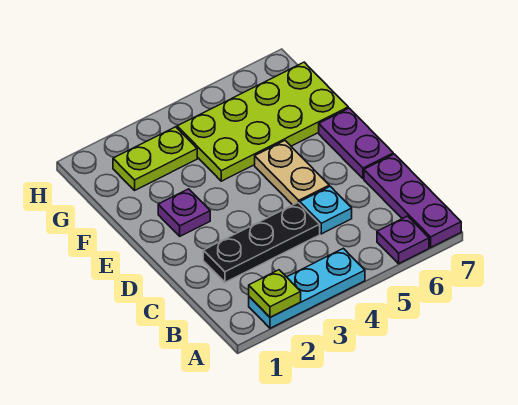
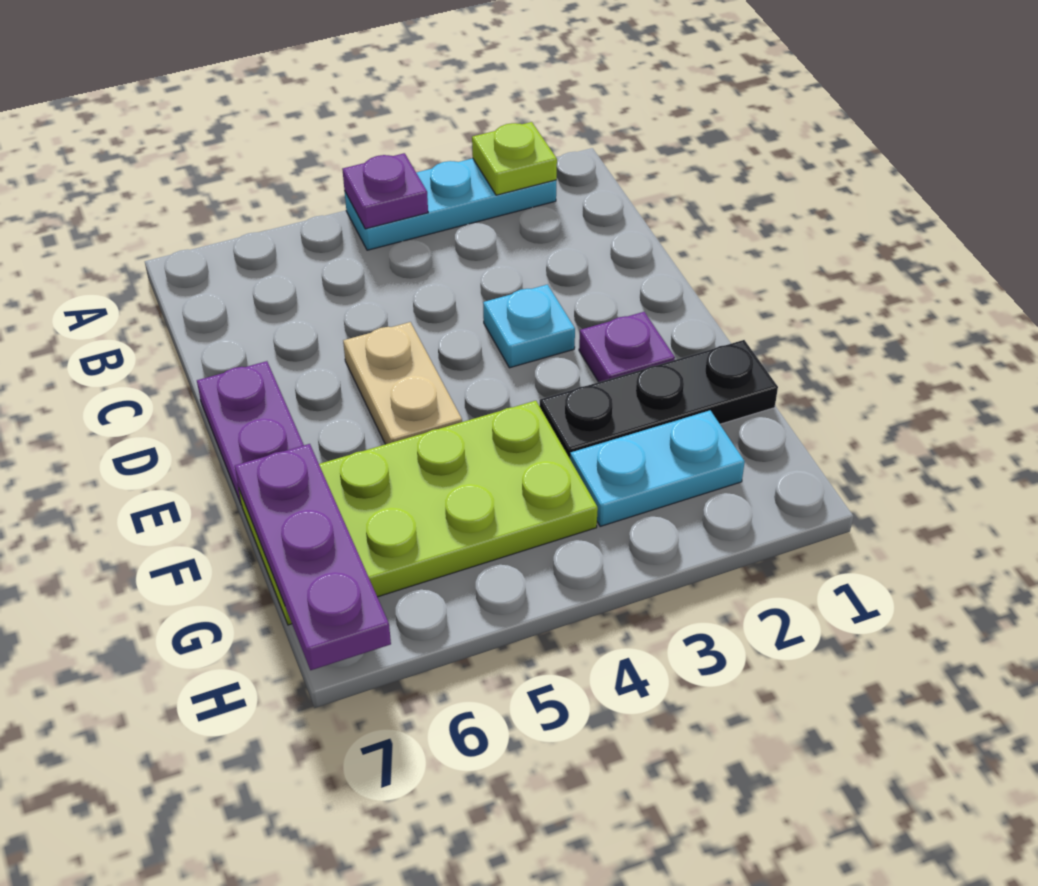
purple 1x1 plate [377,216,429,264] -> purple 1x1 plate moved to [342,153,428,229]
purple 1x3 plate [364,154,461,247] -> purple 1x3 plate moved to [235,444,391,670]
black 1x3 plate [203,203,320,282] -> black 1x3 plate moved to [540,340,778,458]
cyan 1x1 plate [300,186,352,234] -> cyan 1x1 plate moved to [483,285,575,368]
lime 1x2 plate [113,127,197,190] -> cyan 1x2 plate [570,410,745,526]

